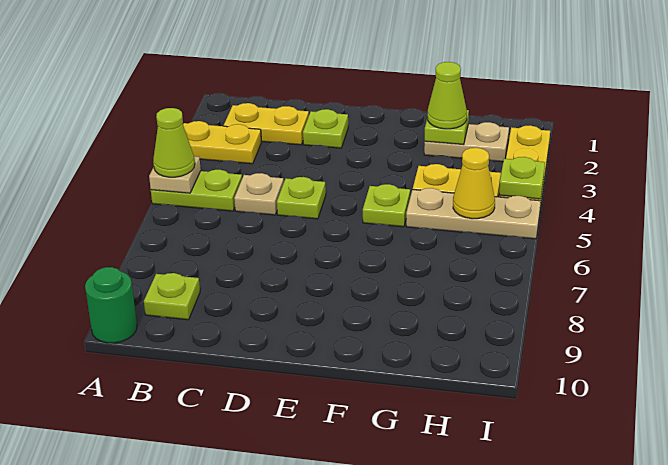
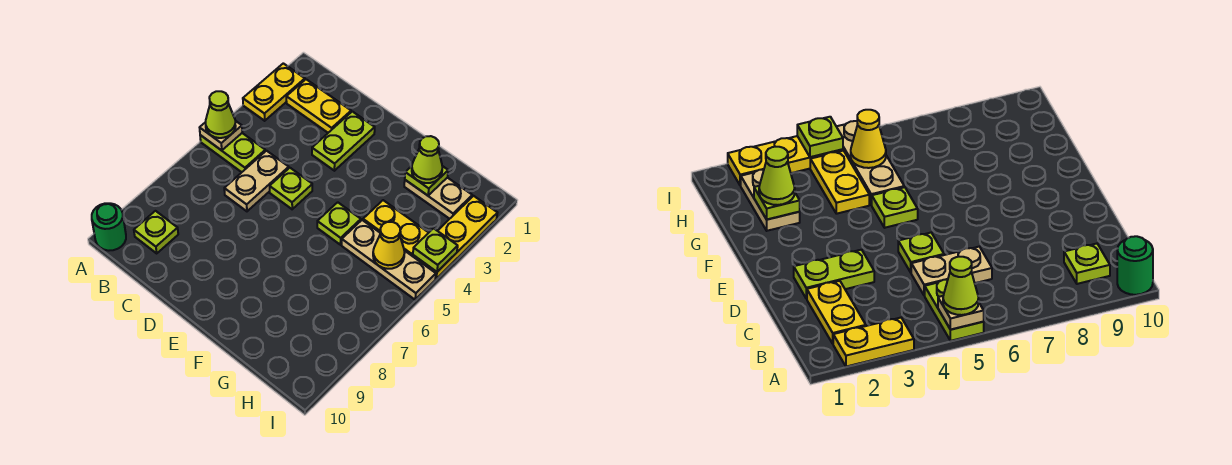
yellow 1x2 plate [183,121,262,164] -> yellow 1x2 plate turned to [243,63,305,121]
tan 1x1 plate [234,173,284,215] -> tan 1x2 plate [224,151,289,211]
lime 1x1 plate [303,109,348,148] -> lime 1x2 plate [312,111,375,171]

